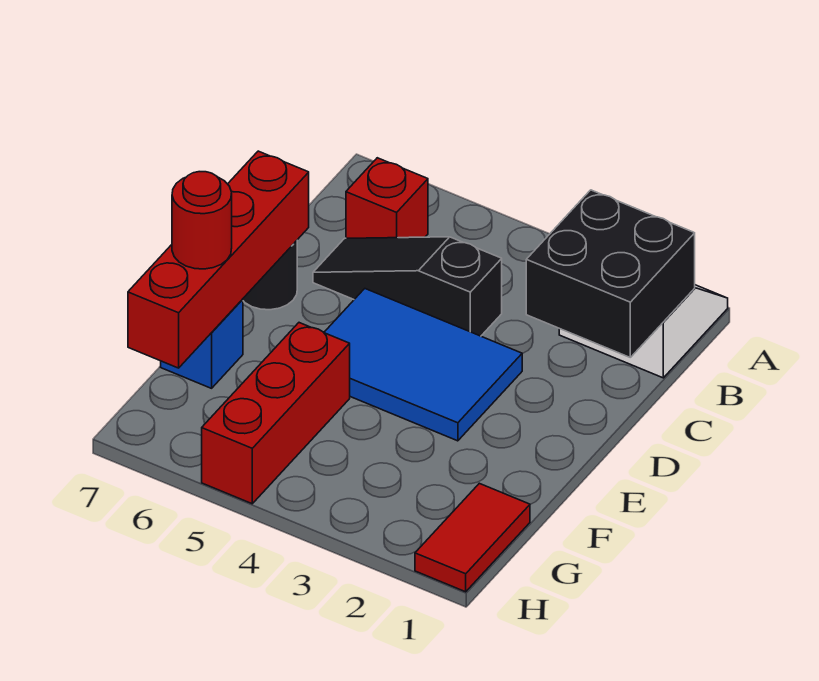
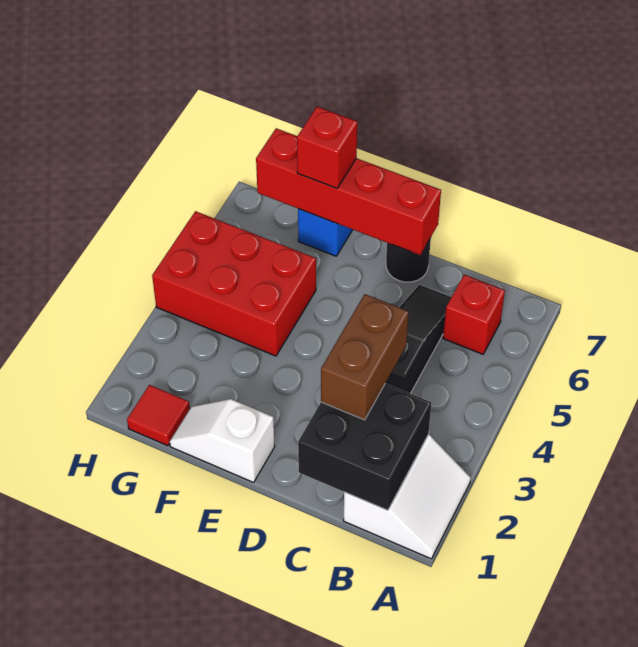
none -> brown 1x2 brick [321,294,409,420]
blue 2x3 tile [324,289,522,441] -> none
none -> white 1x2 slope [170,399,275,482]
red 1x3 brick [202,323,350,504] -> red 2x3 brick [152,211,316,356]
red 1x1 round brick [172,172,232,269] -> red 1x1 brick [297,107,357,188]
red 1x2 tile [415,483,530,592] -> red 1x1 tile [127,385,190,446]

